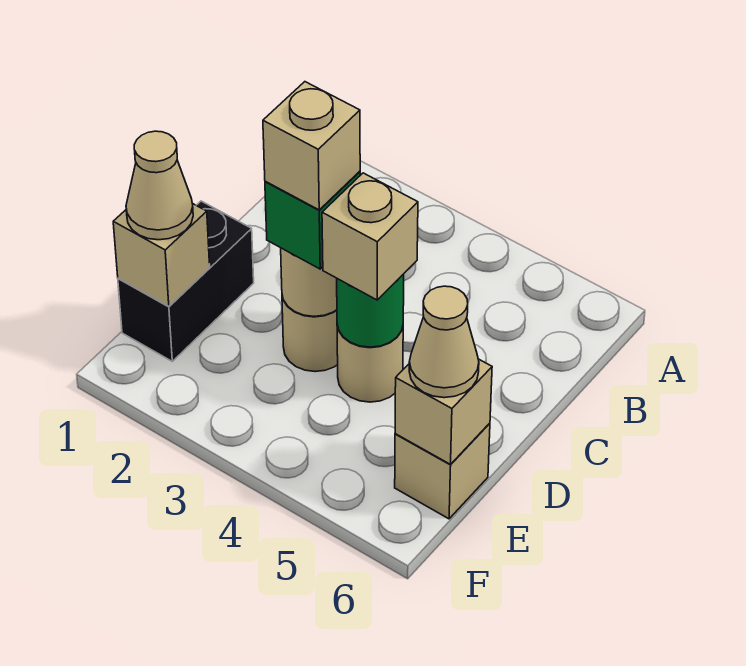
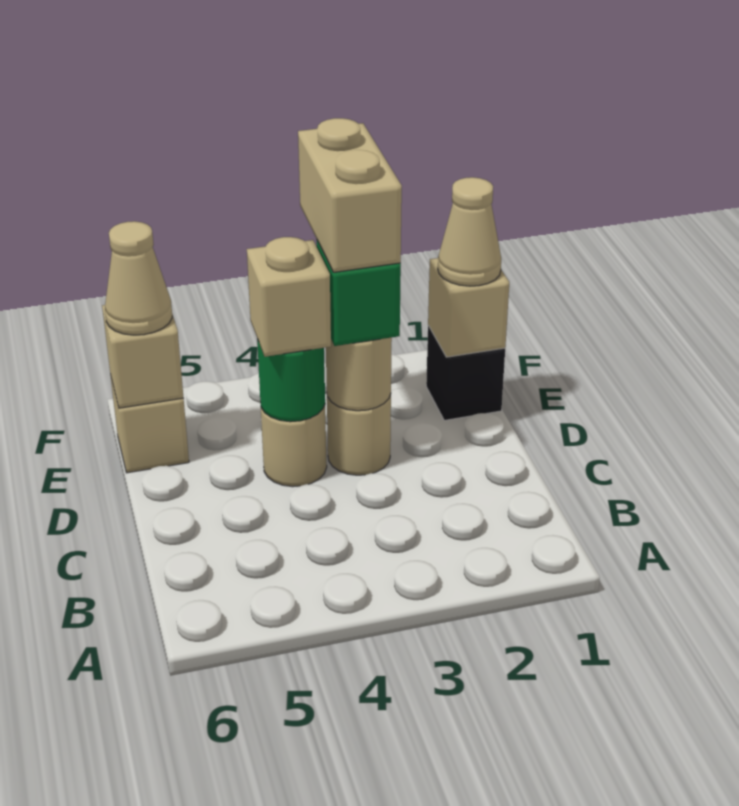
black 1x2 brick [118,201,254,361] -> black 1x1 brick [426,326,505,420]
tan 1x1 brick [263,82,360,210] -> tan 1x2 brick [298,118,402,272]

